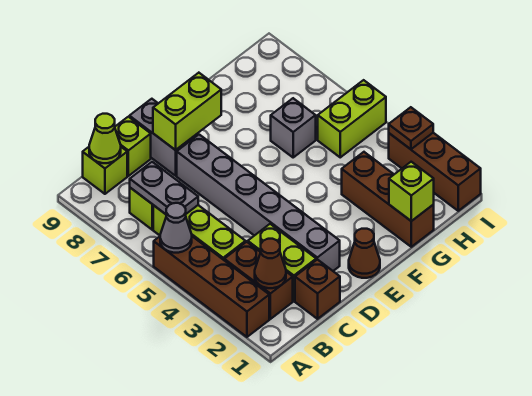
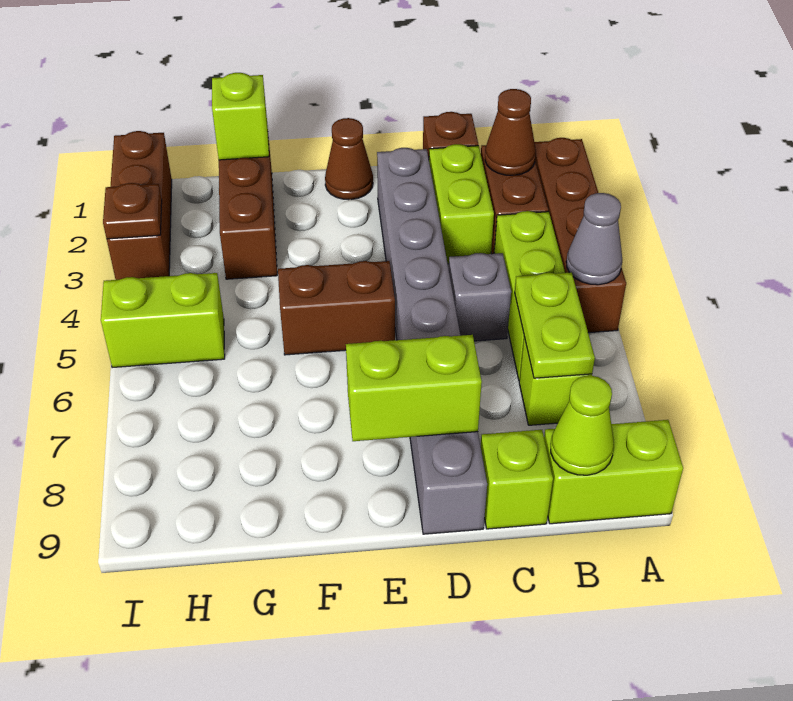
grey 1x2 plate [130,162,198,214] -> lime 1x2 plate [515,273,595,378]
lime 1x1 brick [83,147,127,194] -> lime 1x2 brick [544,420,683,524]
none -> brown 1x2 brick [278,261,395,355]
grey 1x1 brick [271,98,316,157] -> grey 1x1 brick moved to [449,253,511,341]

